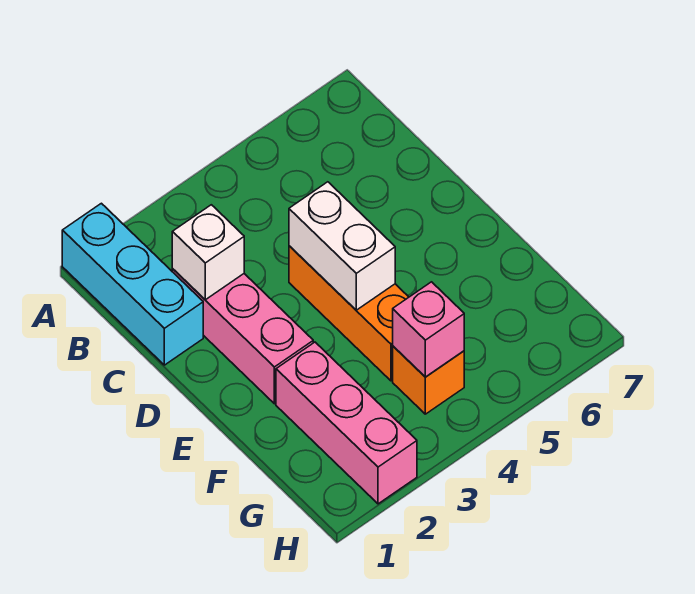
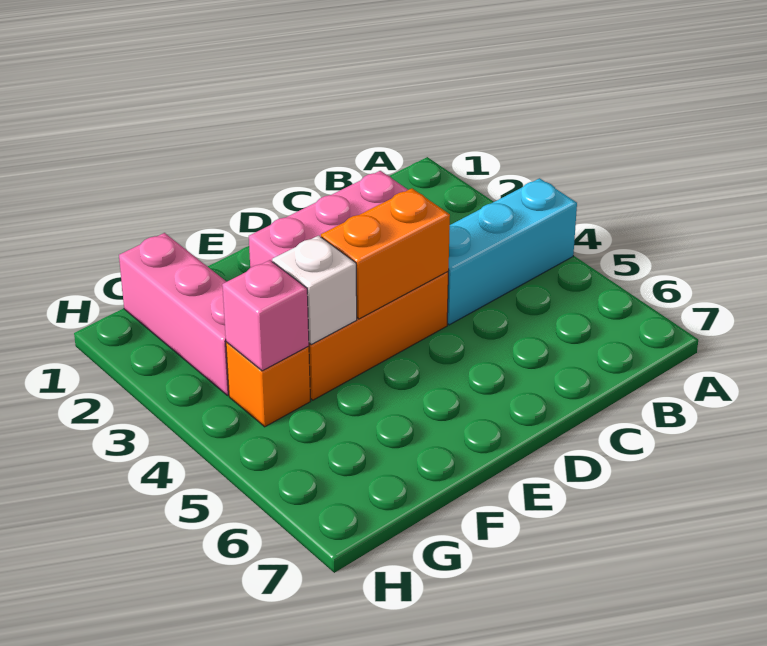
cyan 1x3 brick [62,203,203,365] -> cyan 1x3 brick moved to [447,178,577,325]
white 1x1 brick [172,205,244,300] -> white 1x1 brick moved to [272,235,357,344]
white 1x2 brick [289,182,395,310] -> orange 1x2 brick [321,188,450,319]
pink 1x3 brick [276,342,417,504] -> pink 1x3 brick turned to [119,233,229,396]

